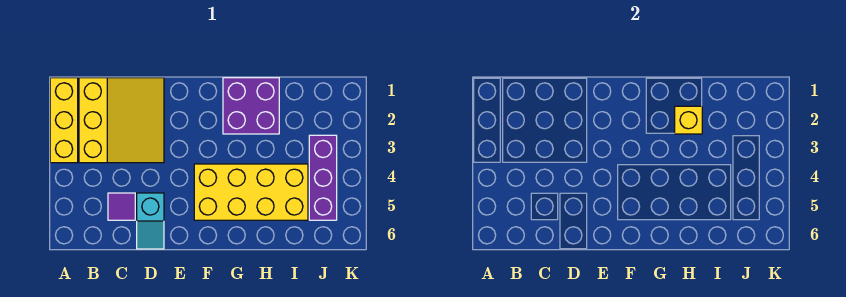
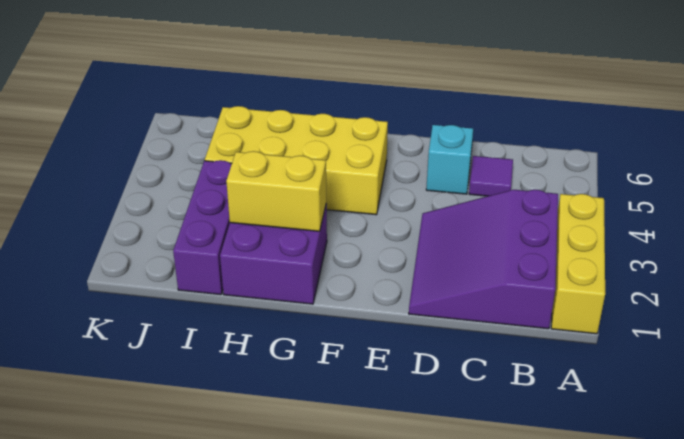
yellow 3x3 slope [79,78,164,163] -> purple 3x3 slope [409,190,558,329]
yellow 1x1 brick [675,106,702,134] -> yellow 1x2 brick [226,151,326,231]
purple 1x3 brick [309,135,337,220] -> purple 1x3 brick moved to [173,160,232,295]

